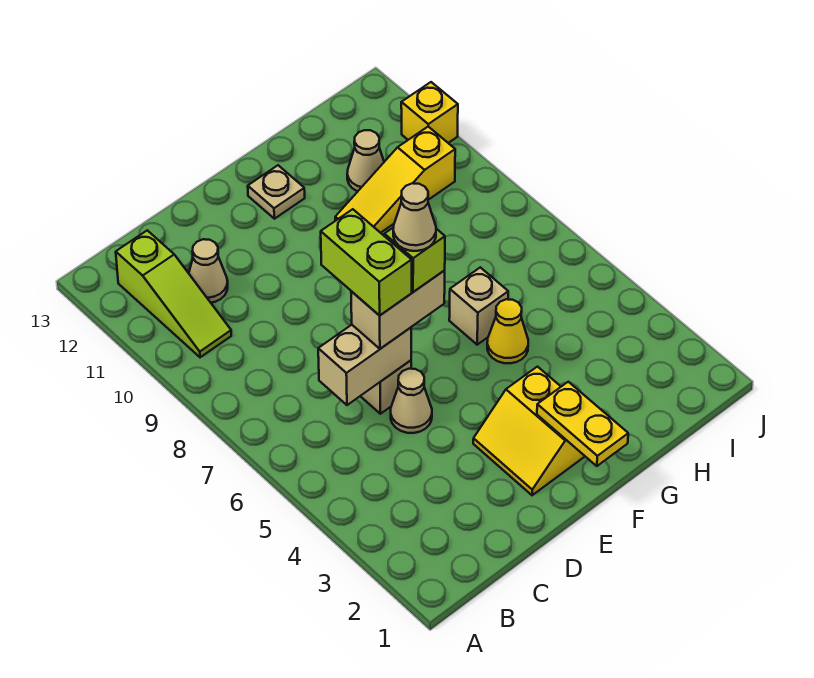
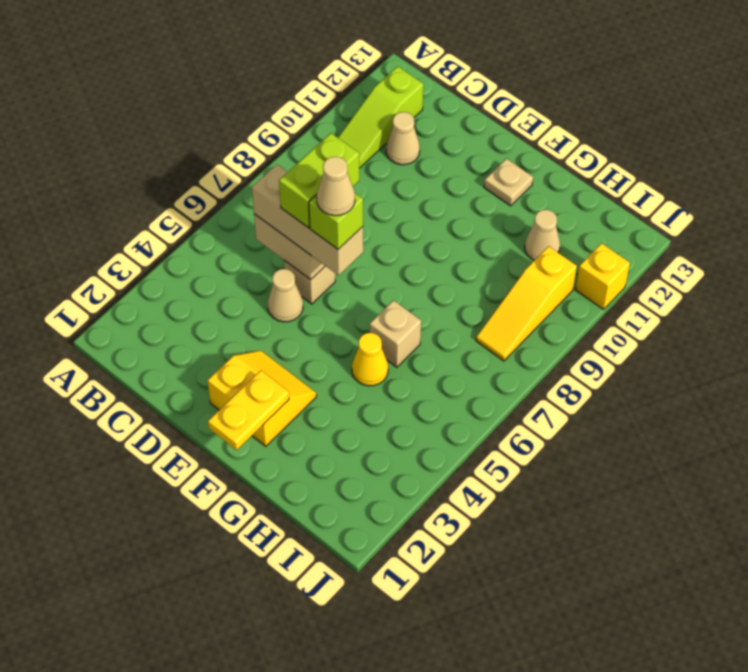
tan 1x2 brick [351,271,445,349] -> tan 1x3 brick [252,165,363,275]
yellow 2x2 slope [473,367,585,495] -> yellow 2x2 slope turned to [207,350,316,446]
yellow 1x3 slope [335,127,455,233] -> yellow 1x3 slope turned to [476,246,577,361]

